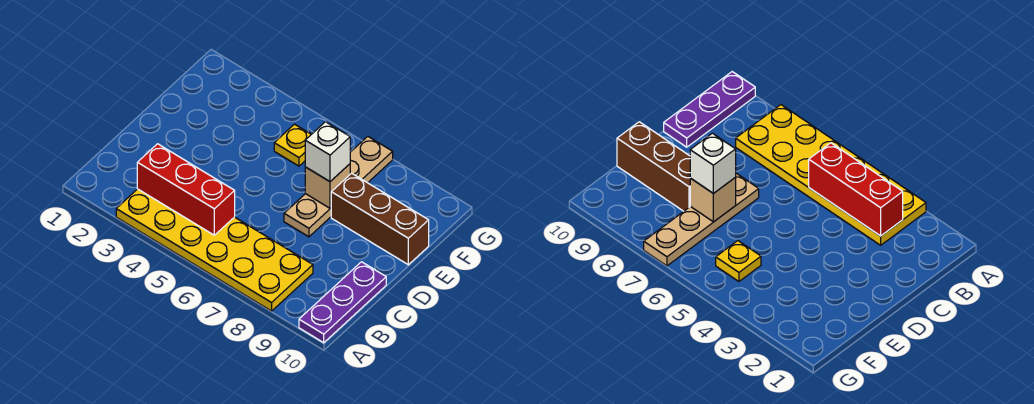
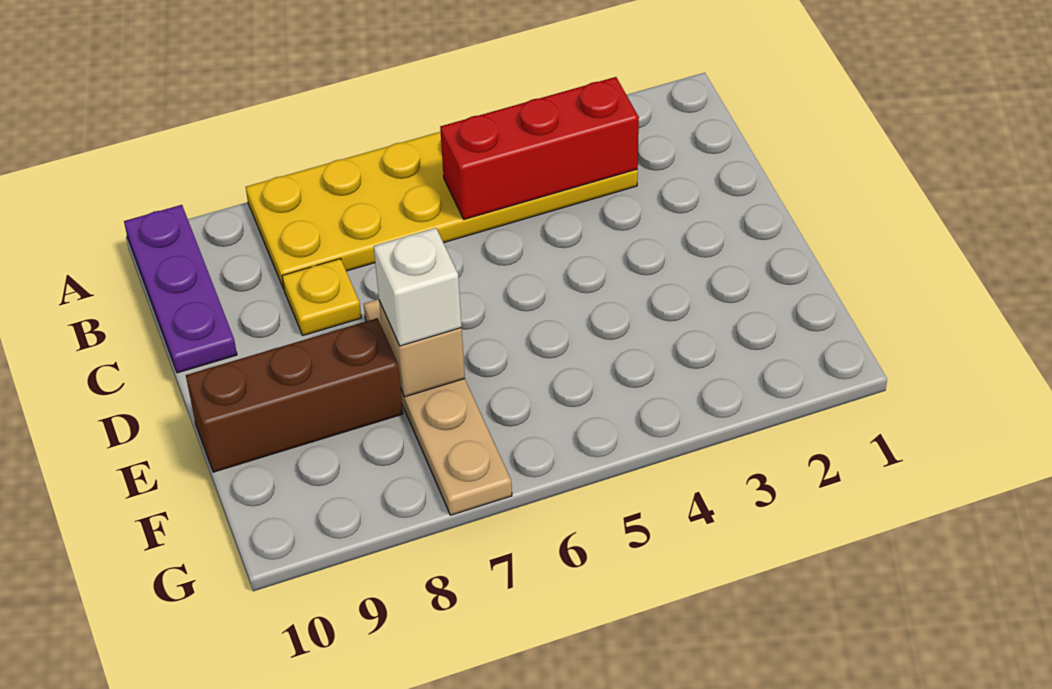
yellow 1x1 plate [274,124,311,166] -> yellow 1x1 plate moved to [282,259,361,335]

